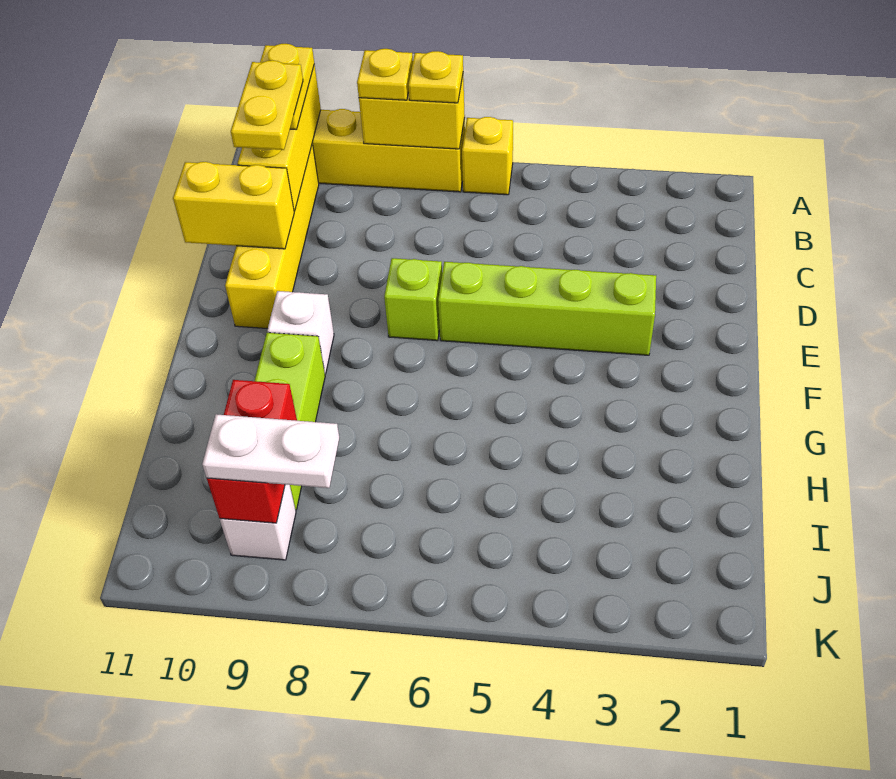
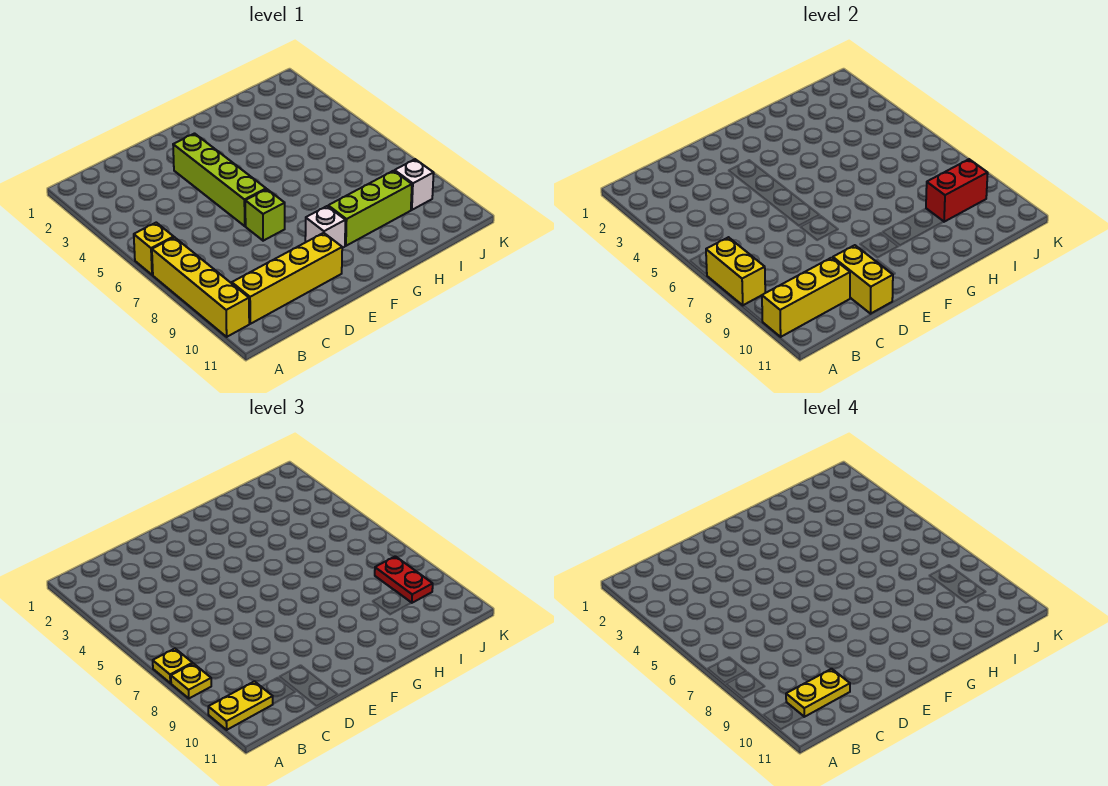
white 1x2 plate [202,414,339,488] -> red 1x2 plate [375,556,433,603]

